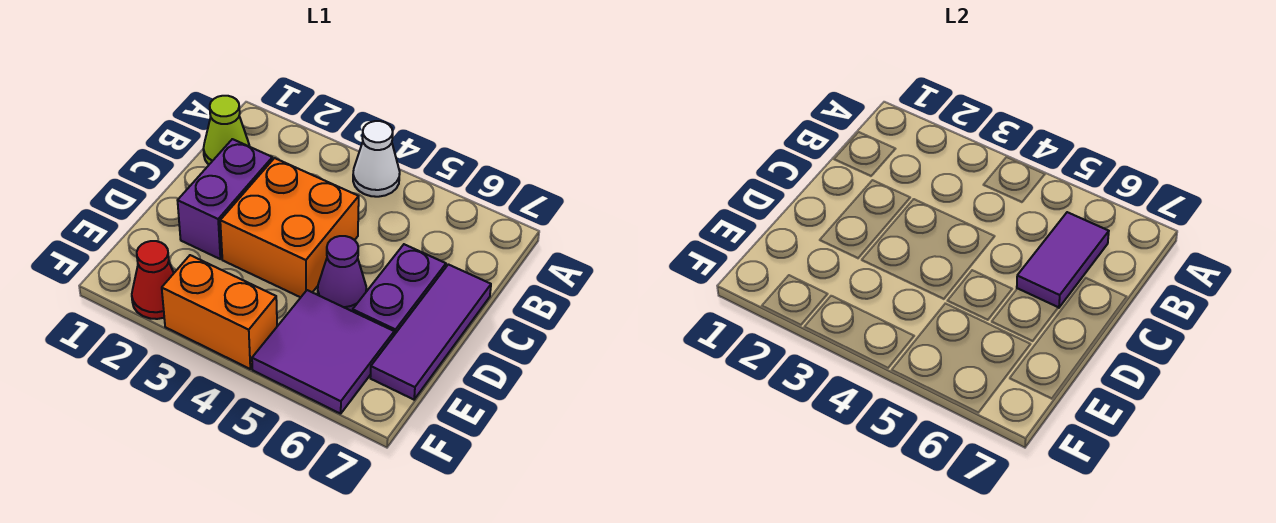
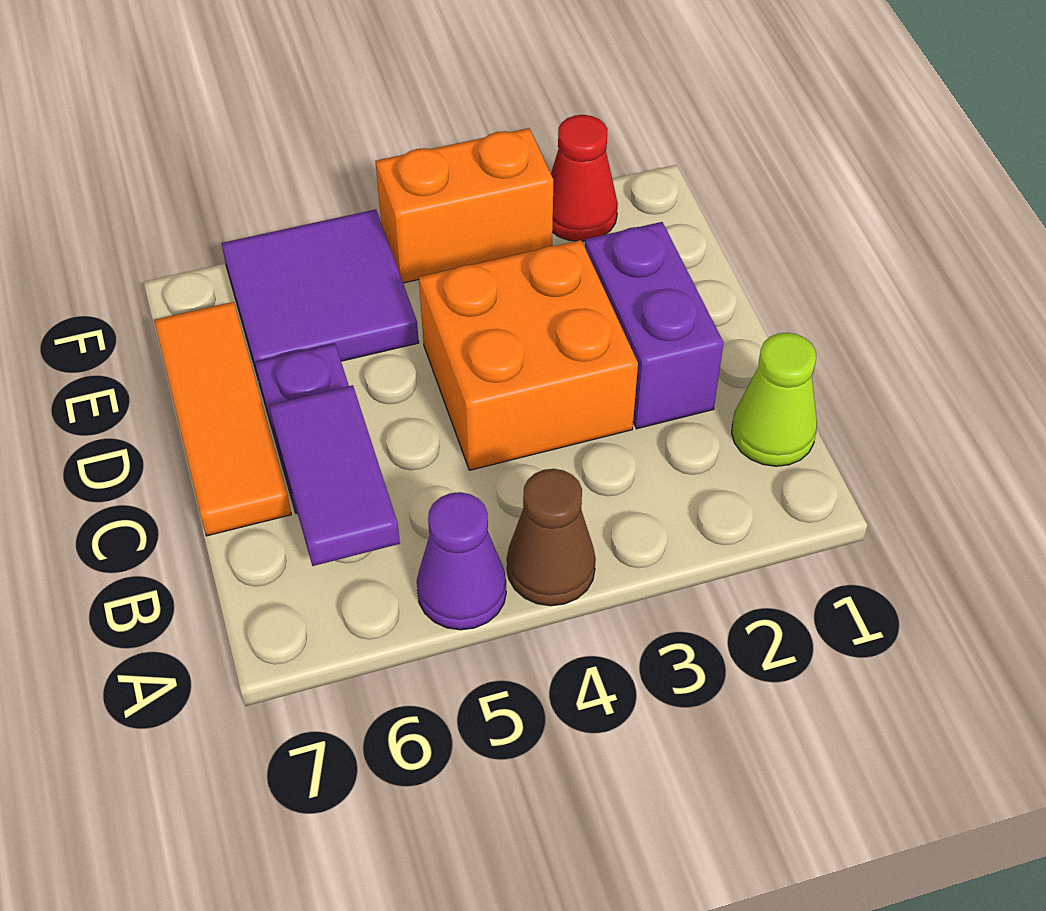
white 1x1 cone [353,121,400,197] -> brown 1x1 cone [507,469,596,606]
purple 1x3 tile [370,264,491,400] -> orange 1x3 tile [154,302,291,536]
purple 1x1 cone [318,236,366,311] -> purple 1x1 cone moved to [417,492,506,630]

